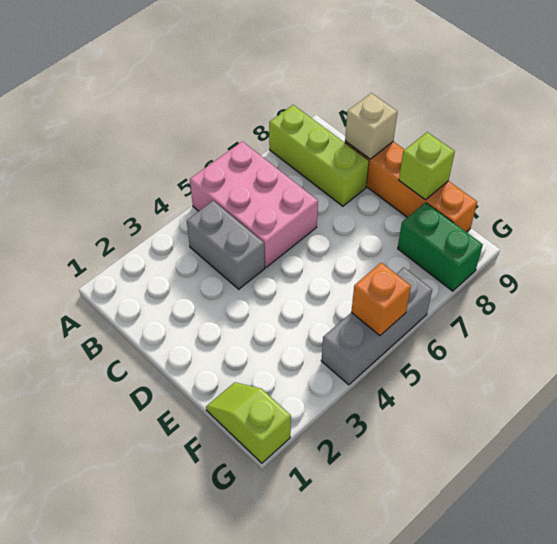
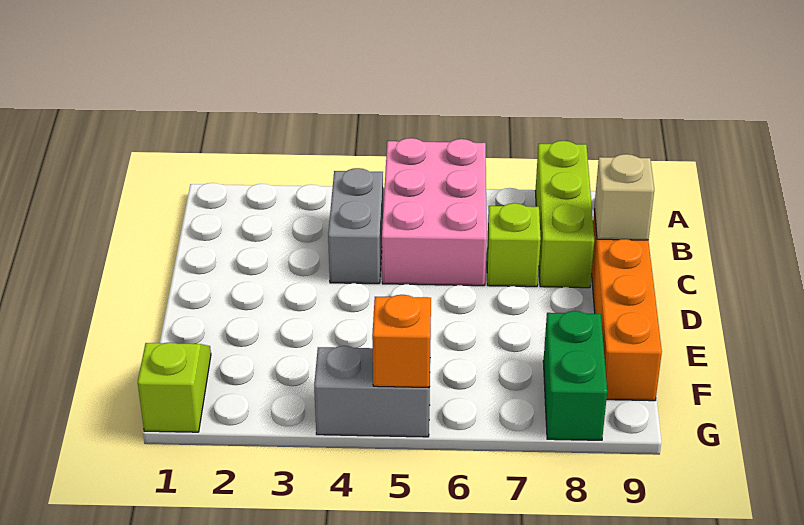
lime 1x1 brick [399,132,455,200] -> lime 1x1 brick moved to [487,203,541,287]
grey 1x3 brick [321,268,432,385] -> grey 1x2 brick [314,346,430,437]

